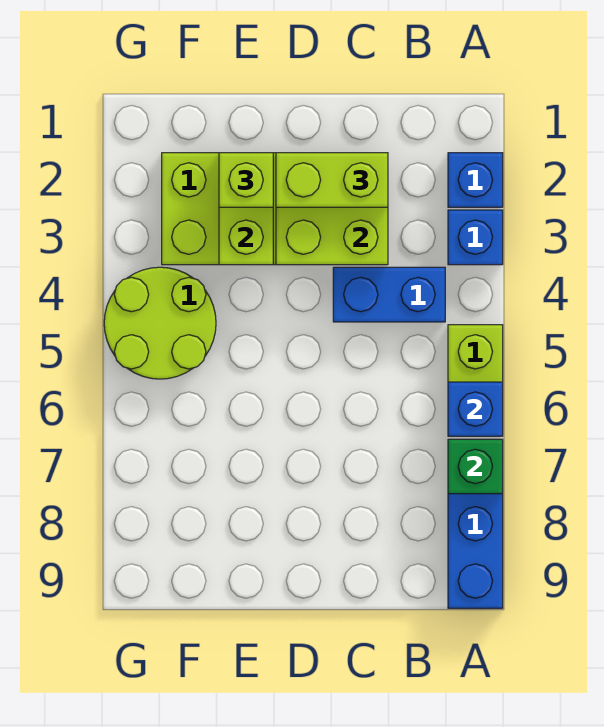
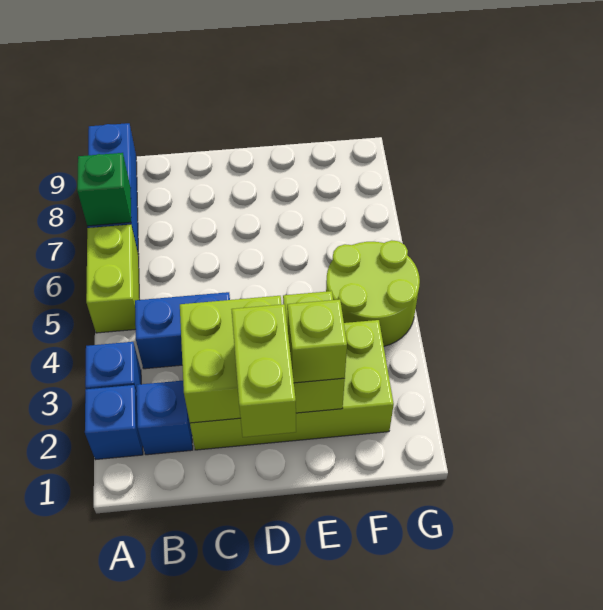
blue 1x1 brick [448,382,503,436] -> blue 1x1 brick moved to [137,381,193,455]
lime 1x2 brick [276,153,388,207] -> lime 1x2 brick turned to [231,304,296,437]

